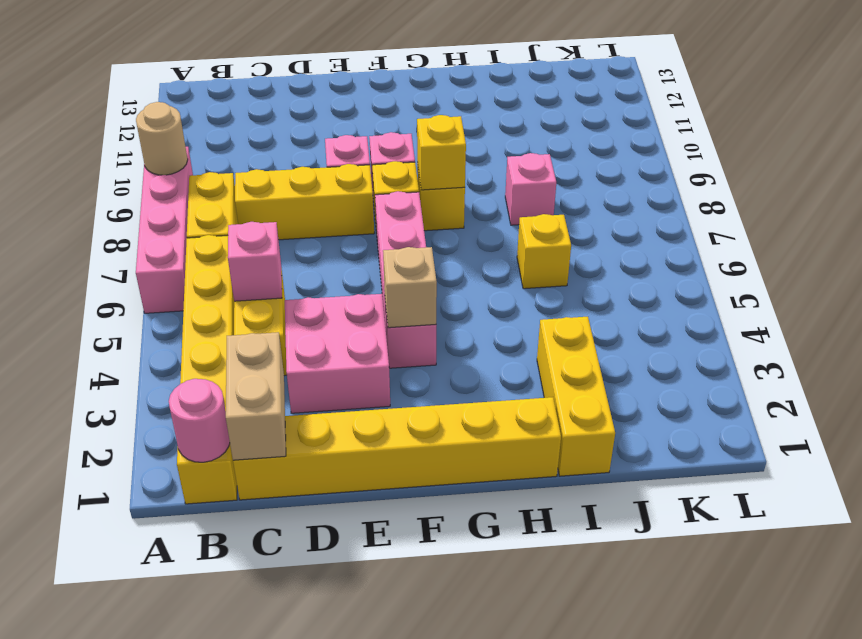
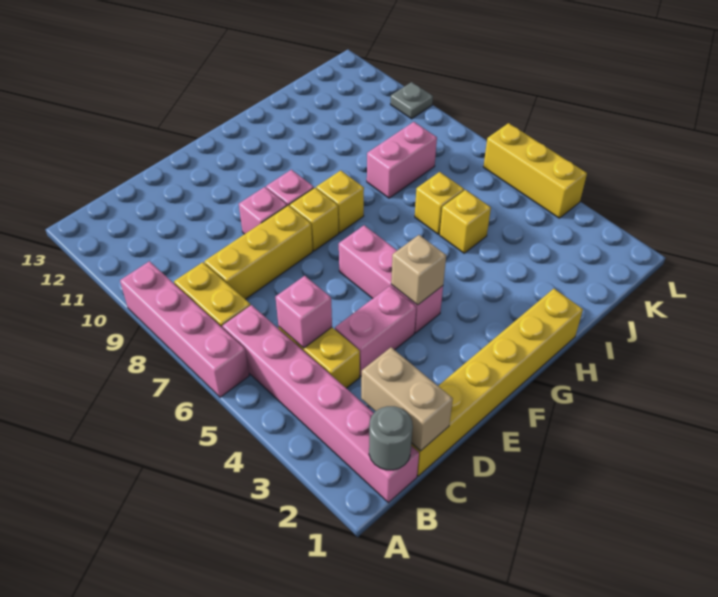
tan 1x1 round brick [136,102,188,175] -> none
yellow 1x6 brick [177,235,237,504] -> pink 1x6 brick [222,305,419,503]
pink 1x1 round brick [169,379,230,462] -> grey 1x1 round brick [369,406,413,470]
pink 2x2 brick [285,294,390,413] -> pink 1x2 brick [335,286,416,376]
pink 1x4 brick [375,191,436,368] -> pink 1x3 brick [339,225,443,333]
yellow 1x1 brick [417,115,466,190] -> yellow 1x1 brick moved to [440,190,491,253]
yellow 1x3 brick [537,317,615,476] -> yellow 1x3 brick moved to [483,123,587,218]
pink 1x1 brick [505,153,556,225] -> pink 1x2 brick [367,122,437,198]
none -> grey 1x1 plate [390,82,433,119]

